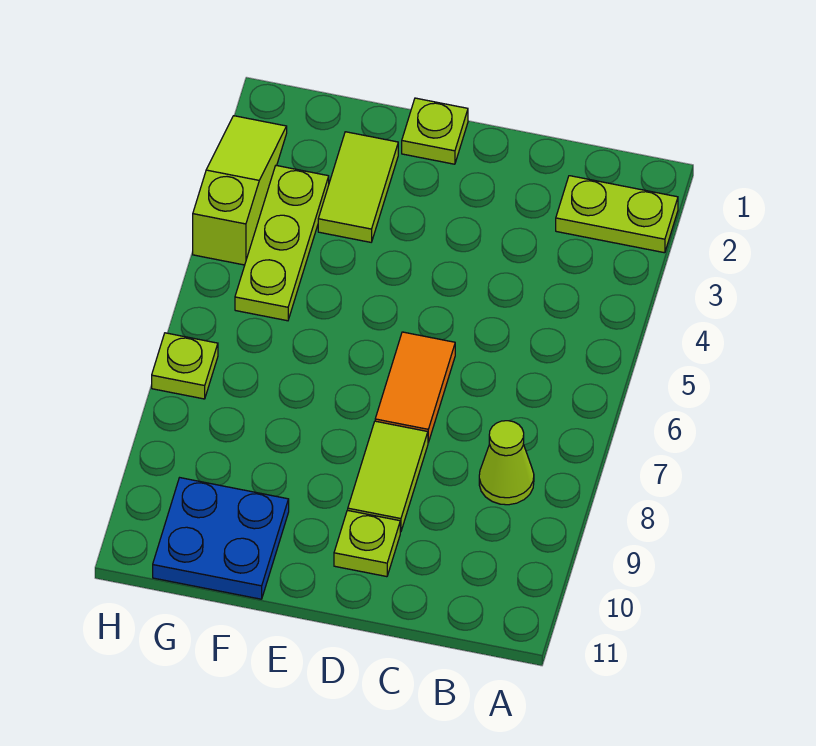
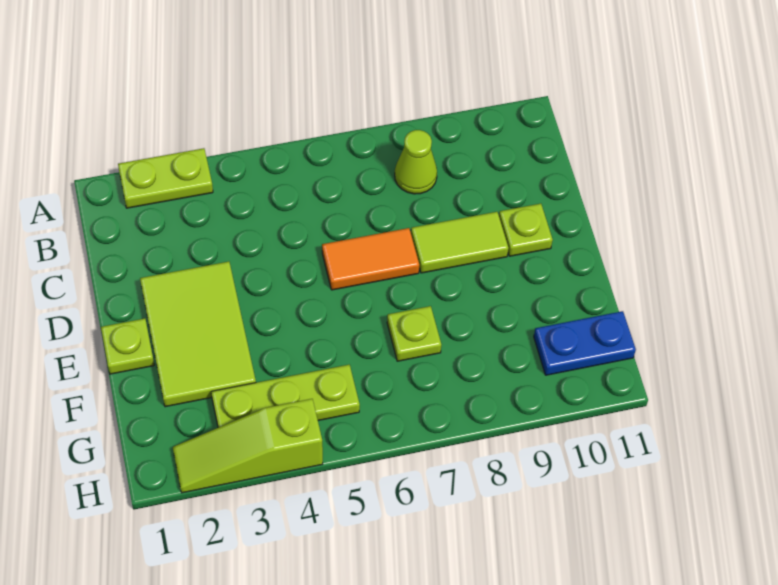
lime 1x2 plate [556,176,678,253] -> lime 1x2 plate turned to [118,148,213,208]
lime 1x2 tile [318,132,398,242] -> lime 2x3 tile [140,262,256,407]
blue 2x2 plate [153,478,289,599] -> blue 1x2 plate [534,311,636,375]
lime 1x1 plate [152,333,218,399] -> lime 1x1 plate moved to [387,306,441,361]

